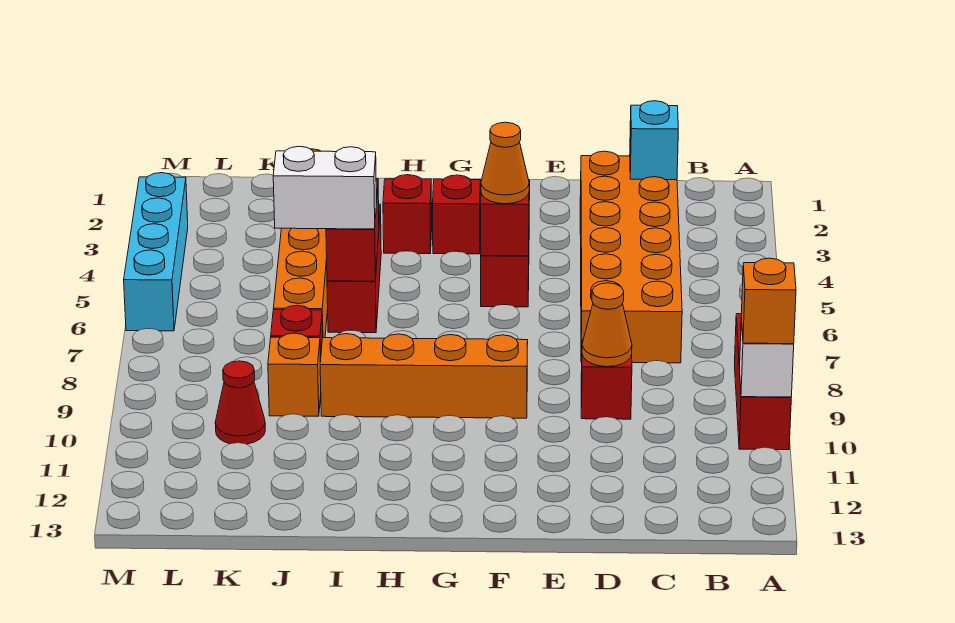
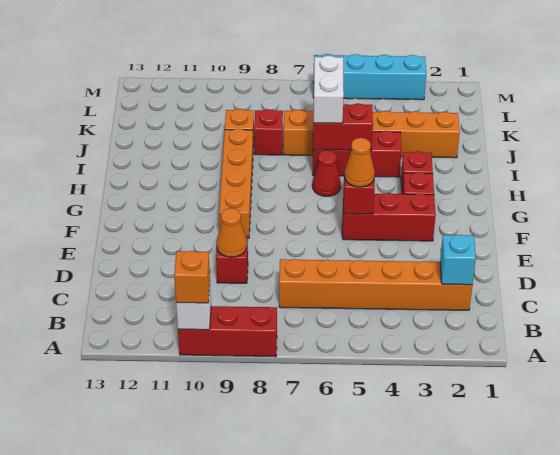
orange 2x6 brick [580,151,682,363] -> orange 1x6 brick [279,259,472,310]
red 1x1 cone [215,361,265,444] -> red 1x1 cone moved to [312,150,341,196]

